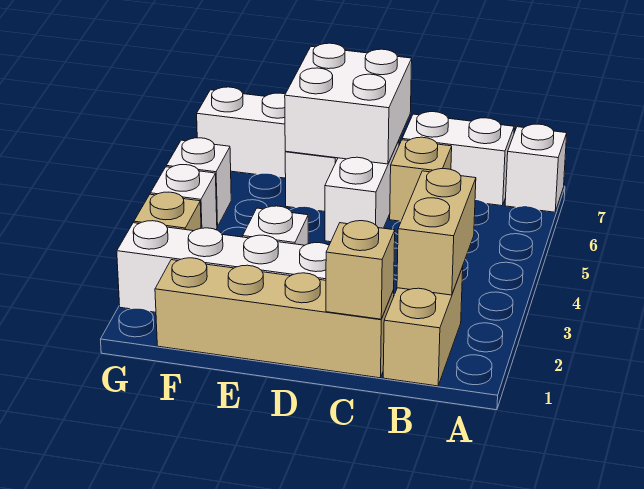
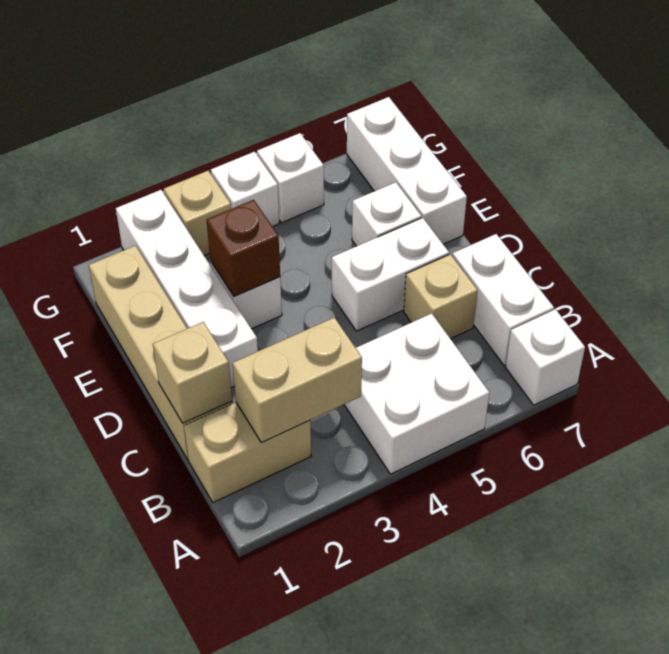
white 2x2 brick [285,43,412,164] -> white 2x2 brick moved to [344,313,489,474]
none -> brown 1x1 brick [206,200,280,296]

